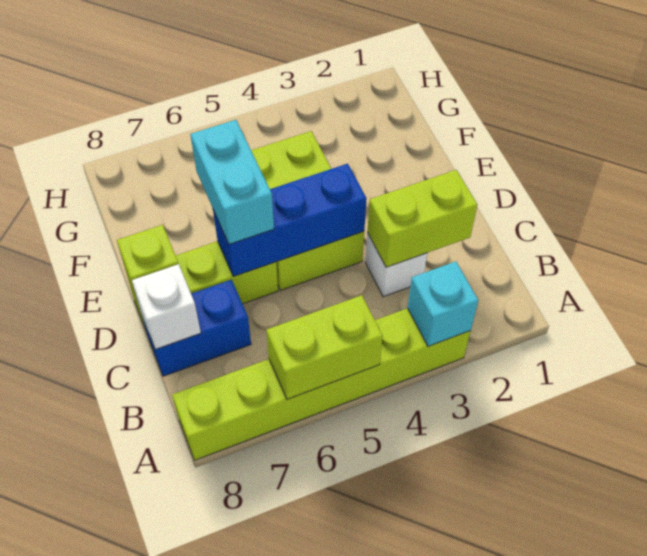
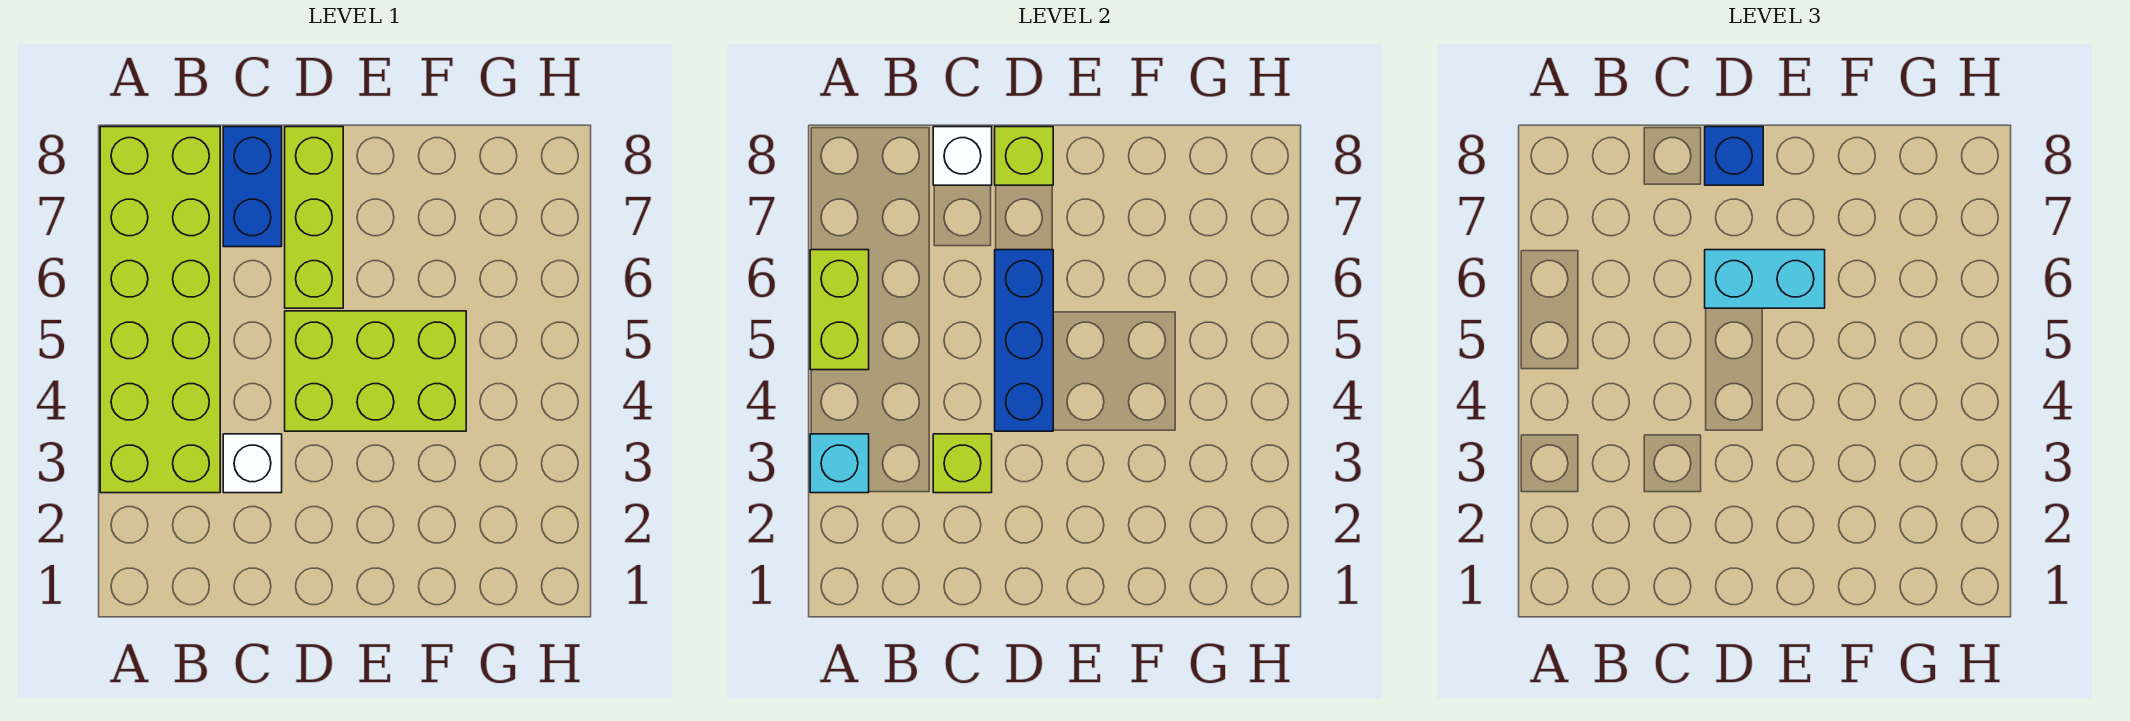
lime 1x6 brick [172,308,471,460] -> lime 2x6 brick [100,127,220,493]
lime 1x2 brick [367,170,477,267] -> lime 1x1 brick [933,434,992,493]
none -> blue 1x1 brick [1705,127,1763,185]

